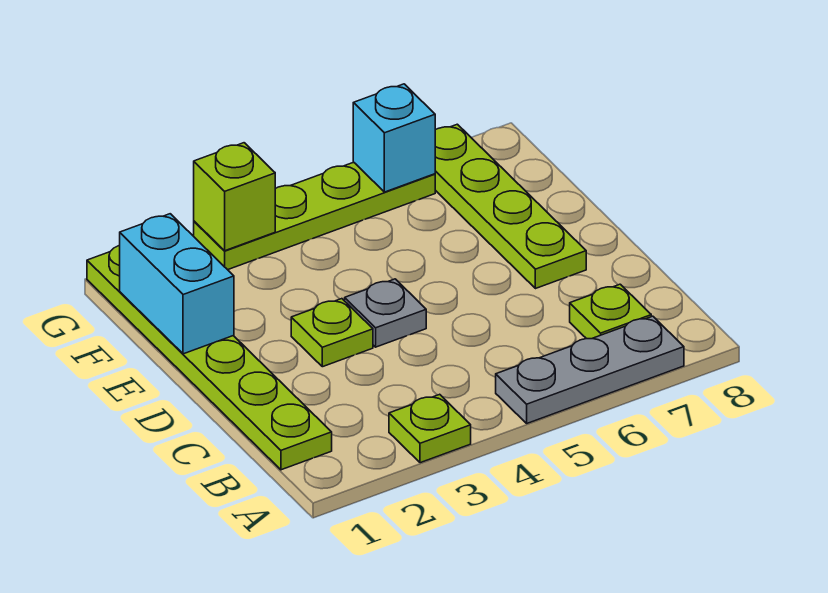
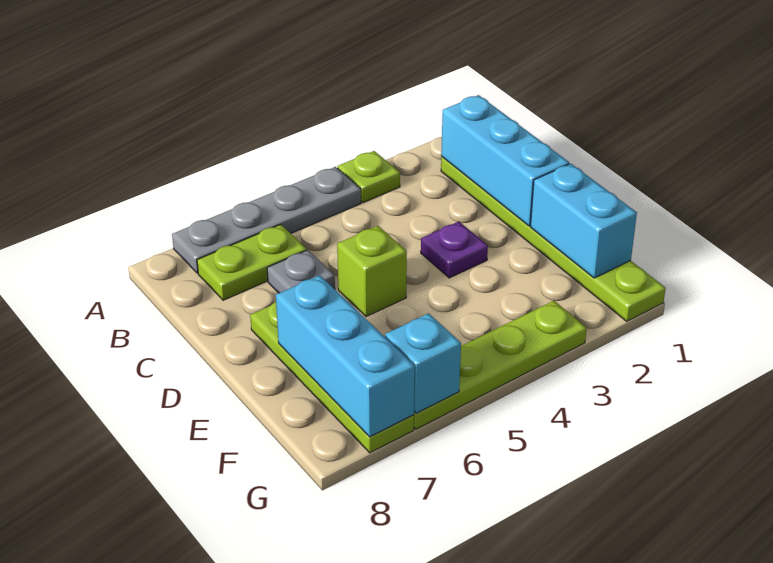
grey 1x3 plate [496,316,684,423] -> grey 1x4 plate [172,167,361,273]
none -> cyan 1x3 brick [441,95,569,226]
lime 1x1 plate [570,284,651,339] -> lime 1x2 plate [197,224,307,300]
lime 1x1 plate [291,299,373,367] -> purple 1x1 plate [421,222,488,278]
grey 1x1 plate [345,279,426,347] -> grey 1x1 plate moved to [267,250,335,293]
none -> cyan 1x3 brick [276,275,415,437]
lime 1x1 brick [194,143,275,251] -> lime 1x1 brick moved to [337,226,407,317]

